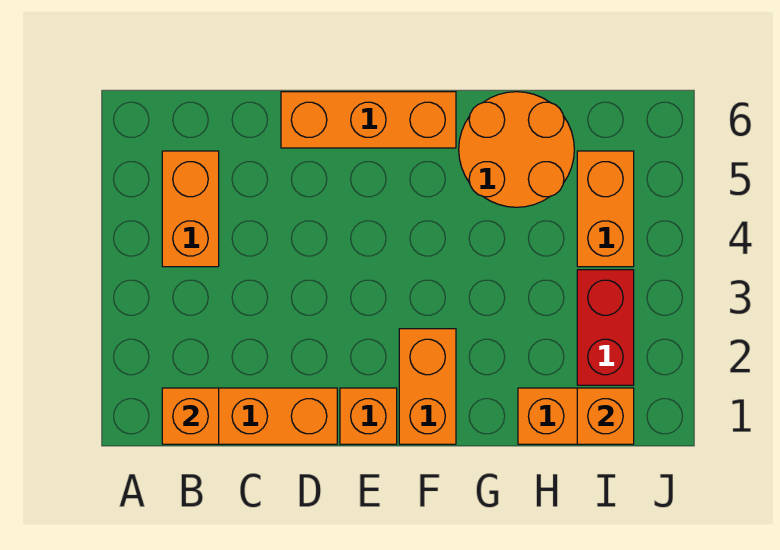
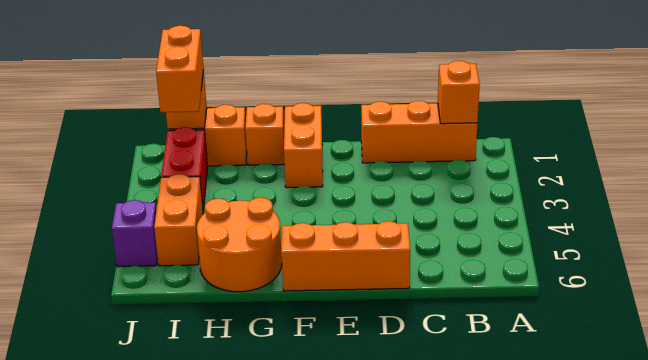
orange 1x2 brick [162,151,219,267] -> orange 1x2 brick moved to [156,26,204,112]
orange 1x1 brick [340,388,397,444] -> orange 1x1 brick moved to [245,104,284,165]
none -> purple 1x1 brick [112,200,158,267]

